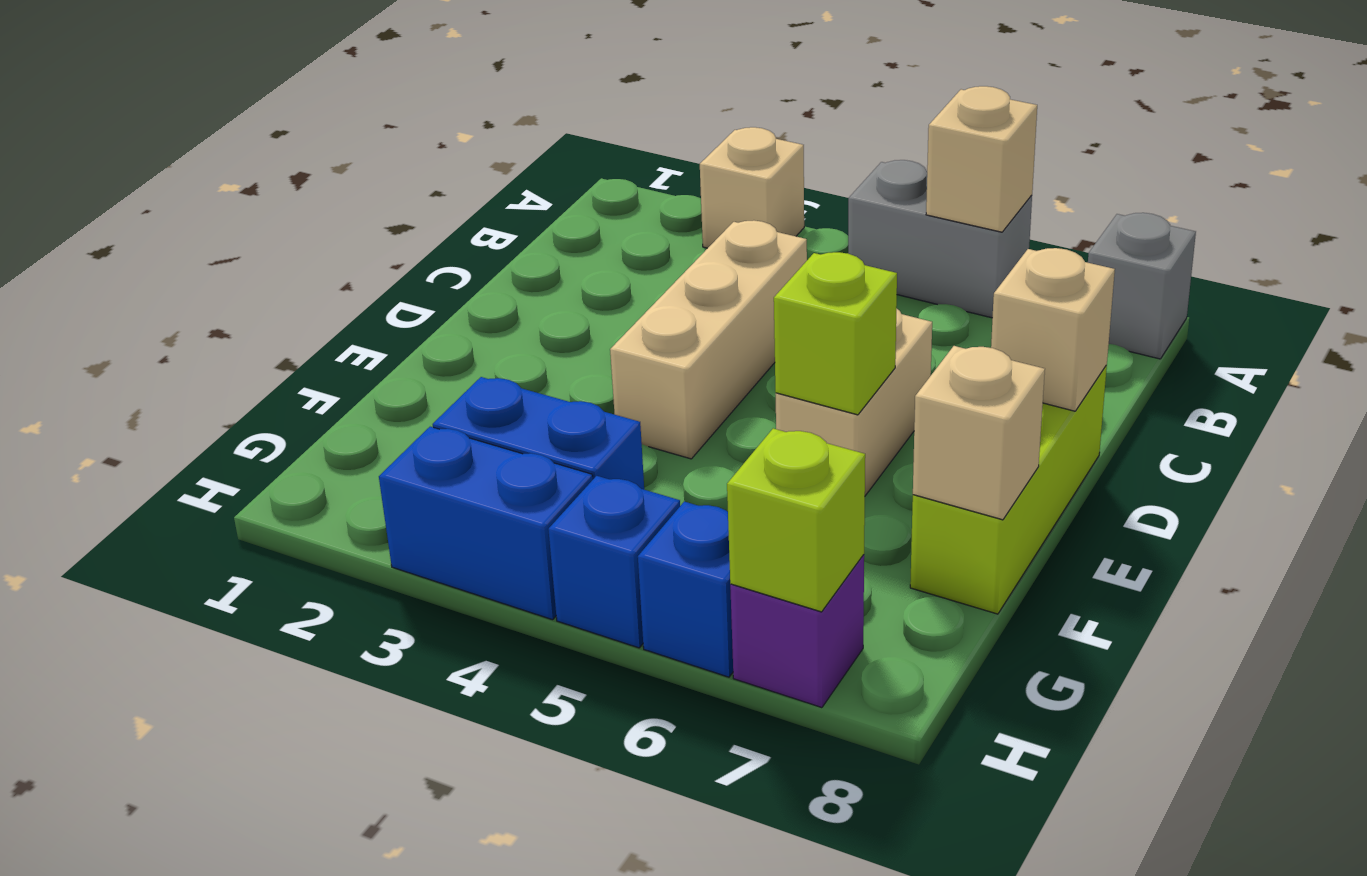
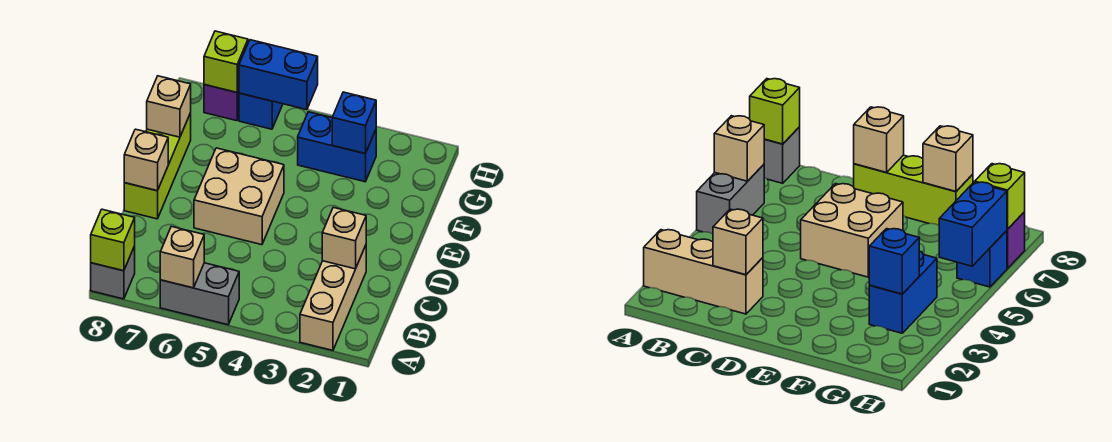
tan 1x1 brick [700,127,804,248] -> tan 1x1 brick moved to [322,207,366,269]
tan 1x3 brick [610,220,807,459] -> tan 1x3 brick moved to [300,245,366,350]
tan 1x2 brick [775,308,932,496] -> tan 2x2 brick [194,148,284,245]
lime 1x1 brick [774,252,897,415] -> lime 1x1 brick moved to [91,209,135,271]
blue 1x2 brick [379,427,593,620] -> blue 1x2 brick moved to [239,40,318,110]
blue 1x1 brick [548,476,680,648] -> blue 1x1 brick moved to [332,92,376,154]

